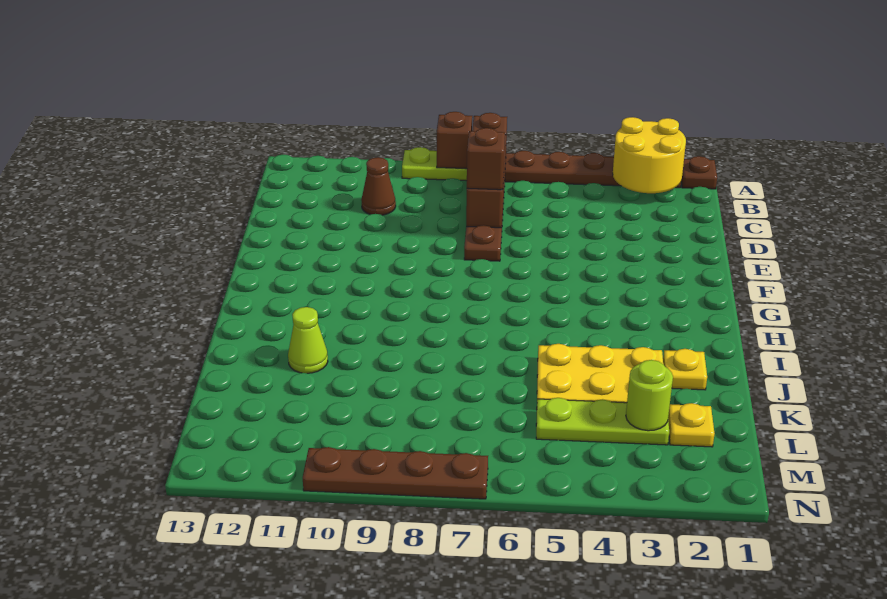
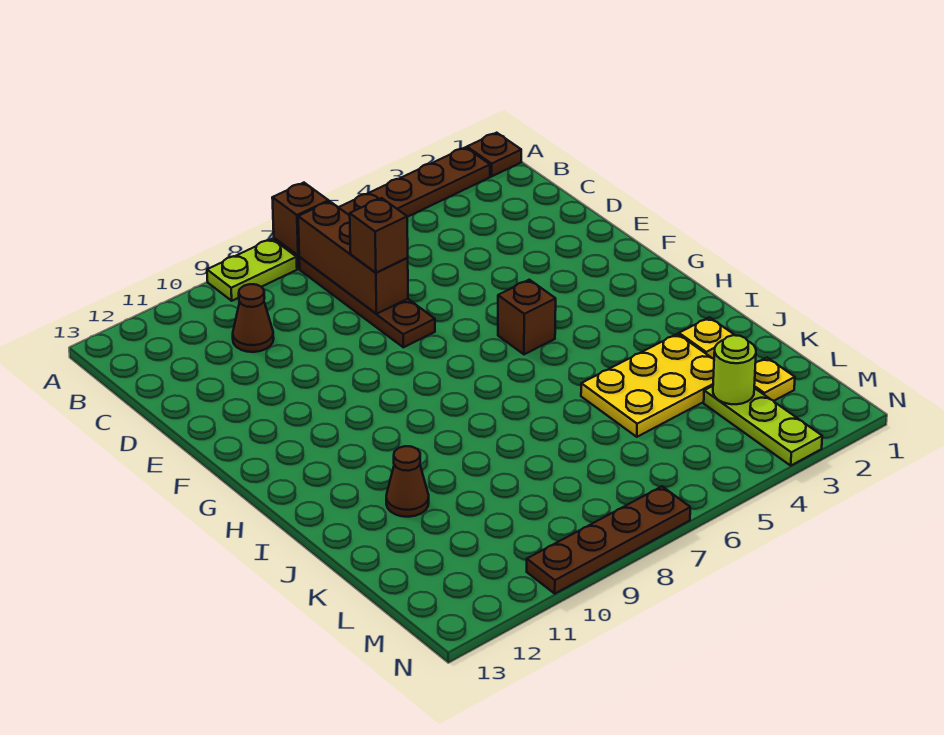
yellow 2x2 round brick [613,117,686,193] -> none
brown 1x1 brick [437,112,472,169] -> brown 1x1 brick moved to [498,280,556,354]
lime 1x1 cone [288,307,328,373] -> brown 1x1 cone [386,446,429,517]
lime 1x3 plate [536,398,669,445] -> lime 1x3 plate turned to [704,386,822,465]

